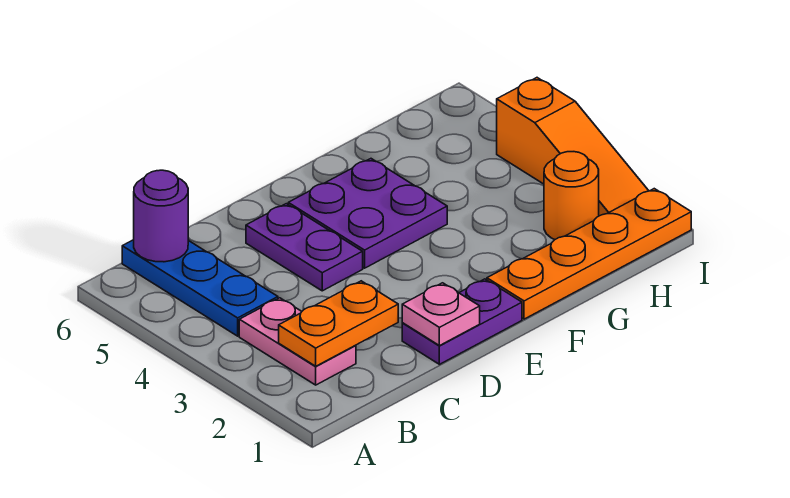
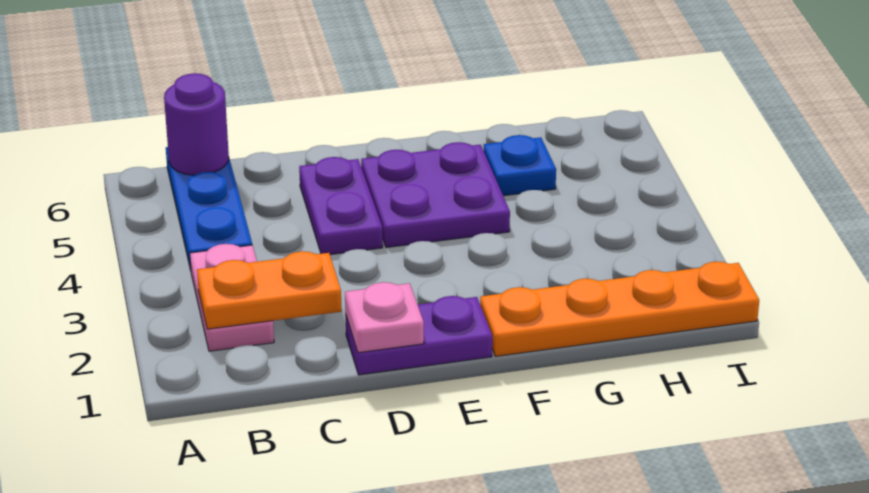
none -> blue 1x1 plate [484,135,556,196]
orange 1x1 round brick [544,152,599,239] -> none
orange 1x3 slope [497,78,649,216] -> none

